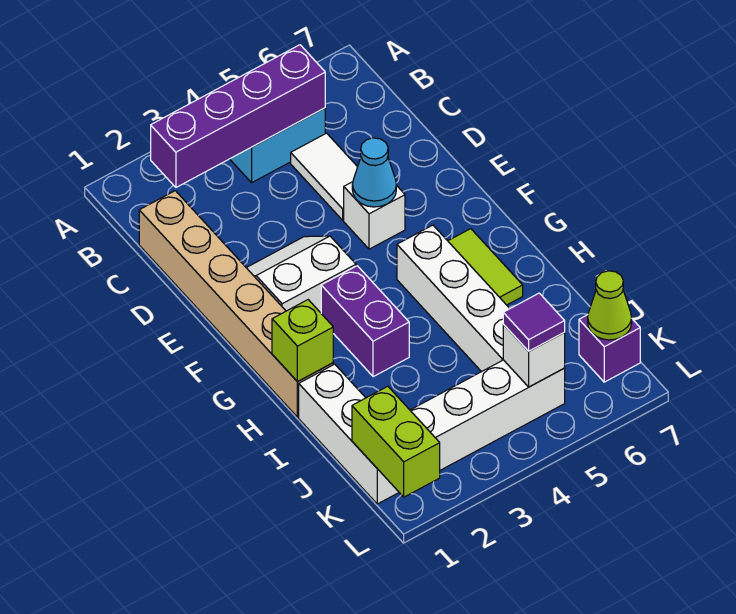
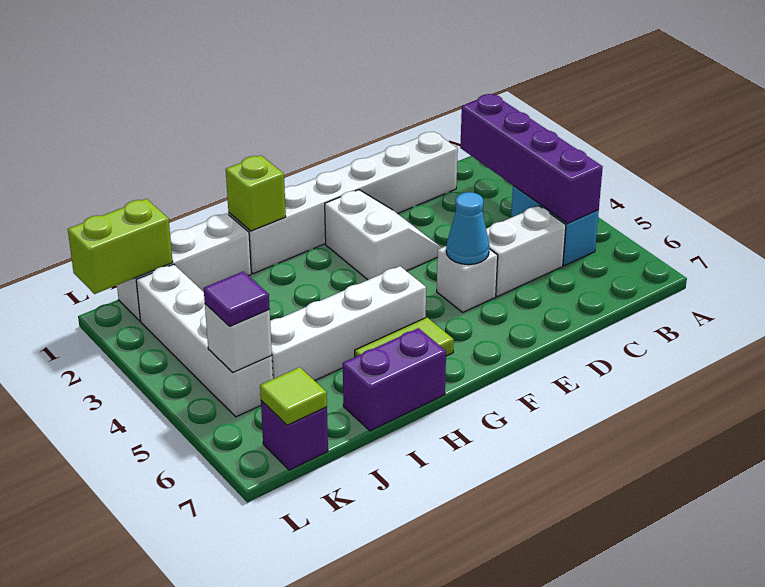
tan 1x6 brick [139,191,333,417] -> white 1x6 brick [229,132,458,274]
white 1x2 tile [291,133,357,220] -> white 1x2 brick [486,206,566,297]
purple 1x2 brick [321,266,409,377] -> purple 1x2 brick moved to [343,328,446,431]
lime 1x1 cone [588,271,632,340] -> lime 1x1 tile [260,367,327,425]

